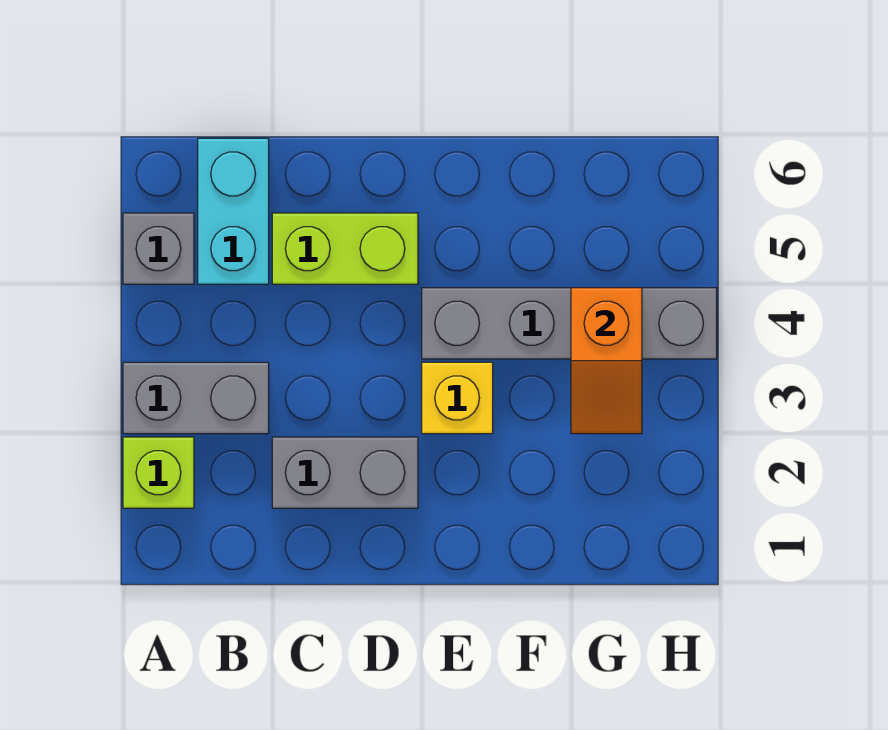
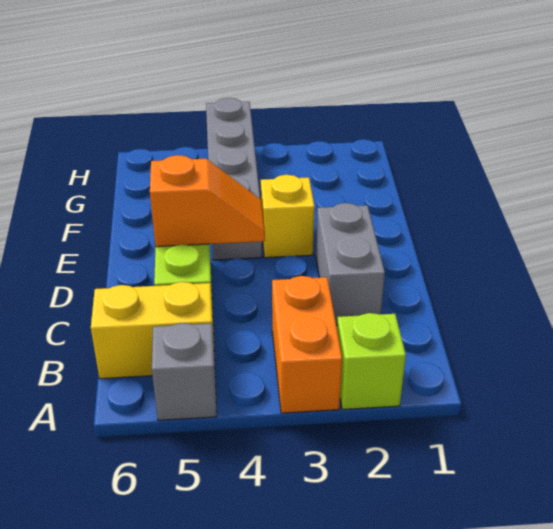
grey 1x2 brick [123,362,269,434] -> orange 1x2 brick [272,276,342,413]
cyan 1x2 brick [198,138,269,284] -> yellow 1x2 brick [91,282,215,379]
orange 1x2 slope [571,288,642,434] -> orange 1x2 slope moved to [150,155,265,247]

